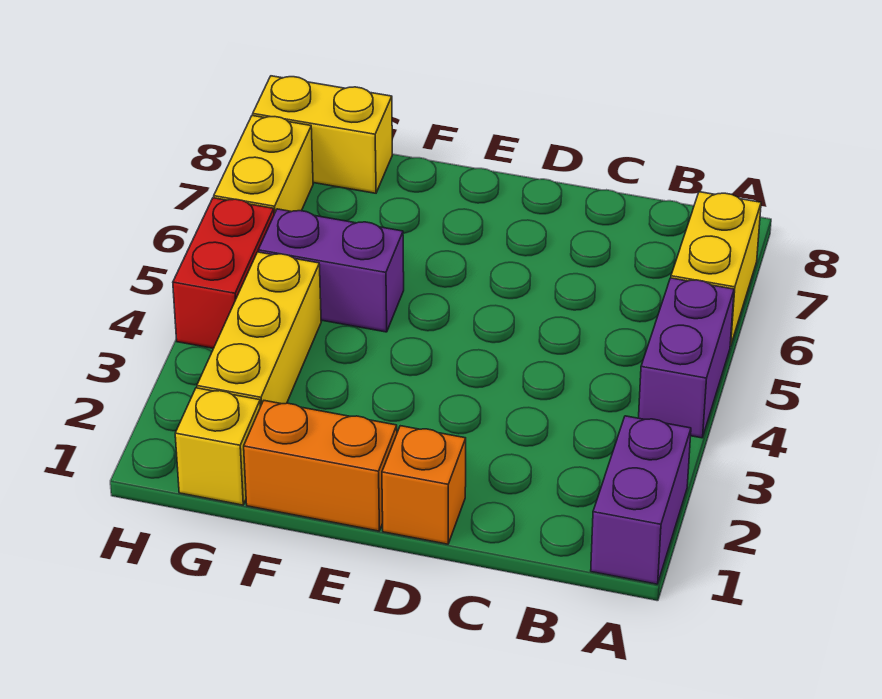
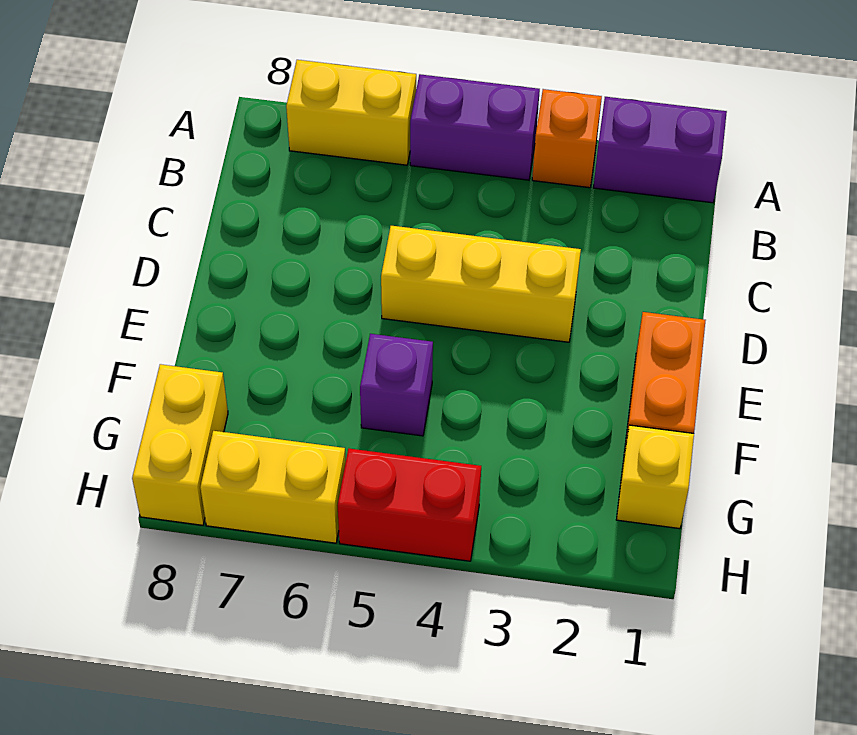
orange 1x1 brick [382,426,466,544] -> orange 1x1 brick moved to [532,89,602,188]
purple 1x2 brick [258,209,404,332] -> purple 1x1 brick [360,334,433,436]
yellow 1x3 brick [197,252,321,407] -> yellow 1x3 brick moved to [381,226,581,342]

